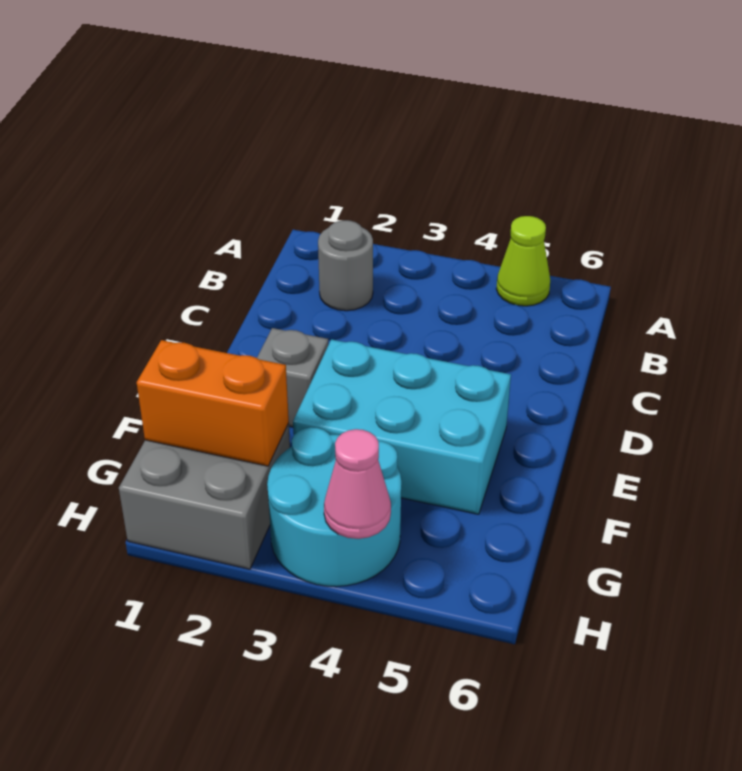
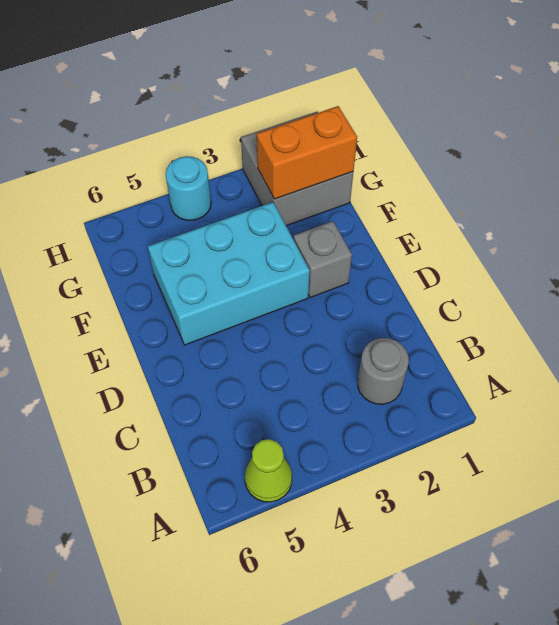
cyan 2x2 round brick [267,427,401,587] -> cyan 1x1 round brick [166,156,211,220]
pink 1x1 cone [324,429,391,539] -> none

